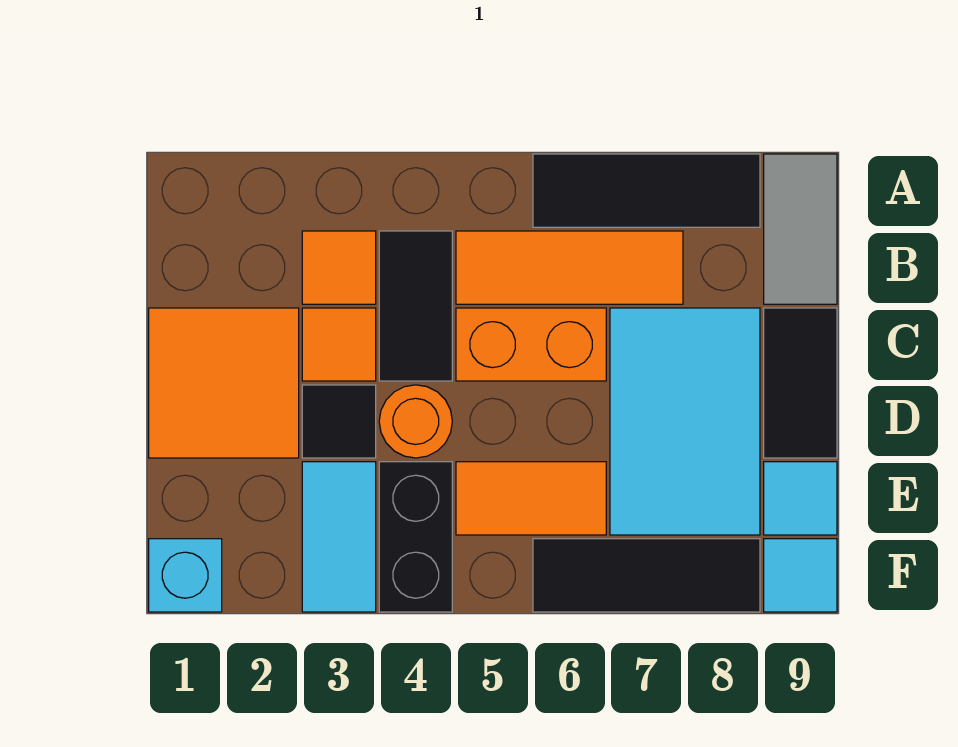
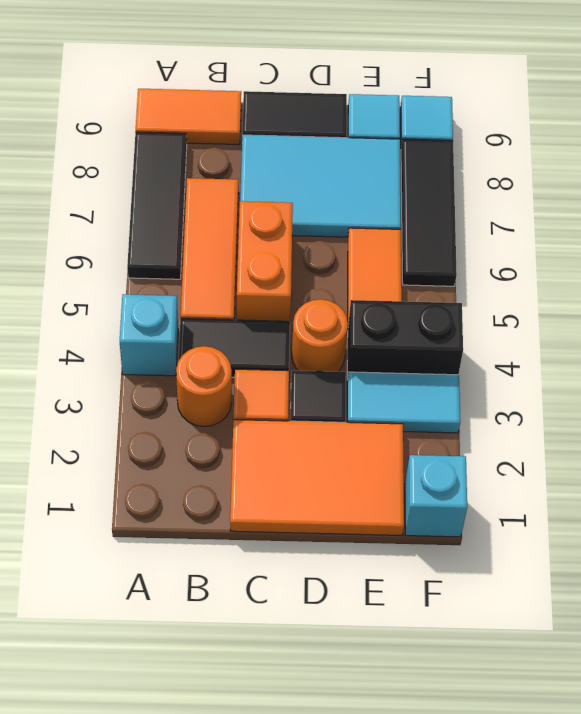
none -> cyan 1x1 brick [120,294,178,376]
grey 1x2 tile [764,154,837,304] -> orange 1x2 tile [136,89,241,144]
orange 1x1 tile [302,231,376,304] -> orange 1x1 round brick [176,346,232,427]
orange 2x2 tile [149,308,299,458] -> orange 2x3 tile [230,420,404,535]

